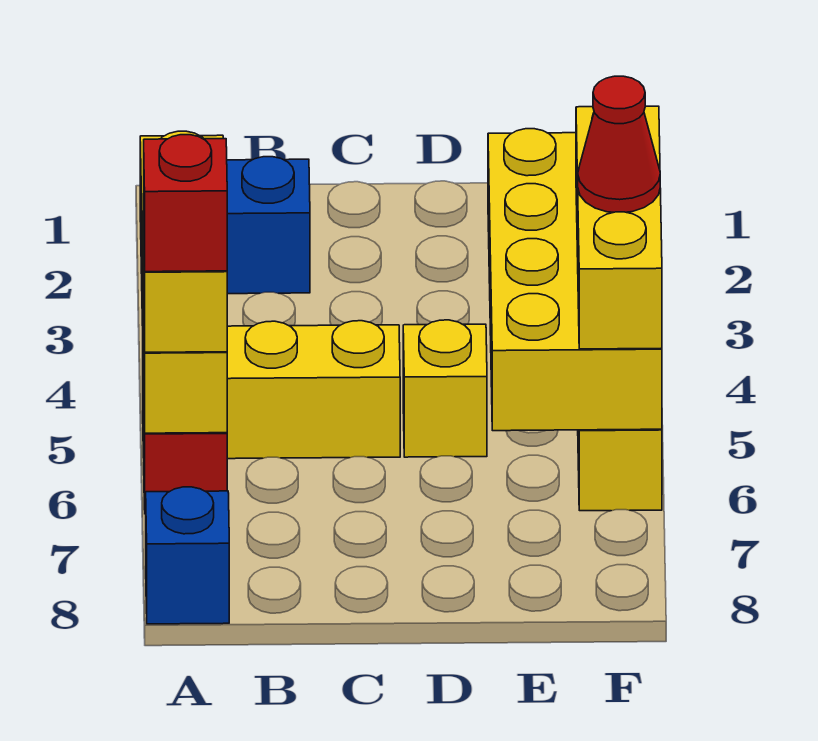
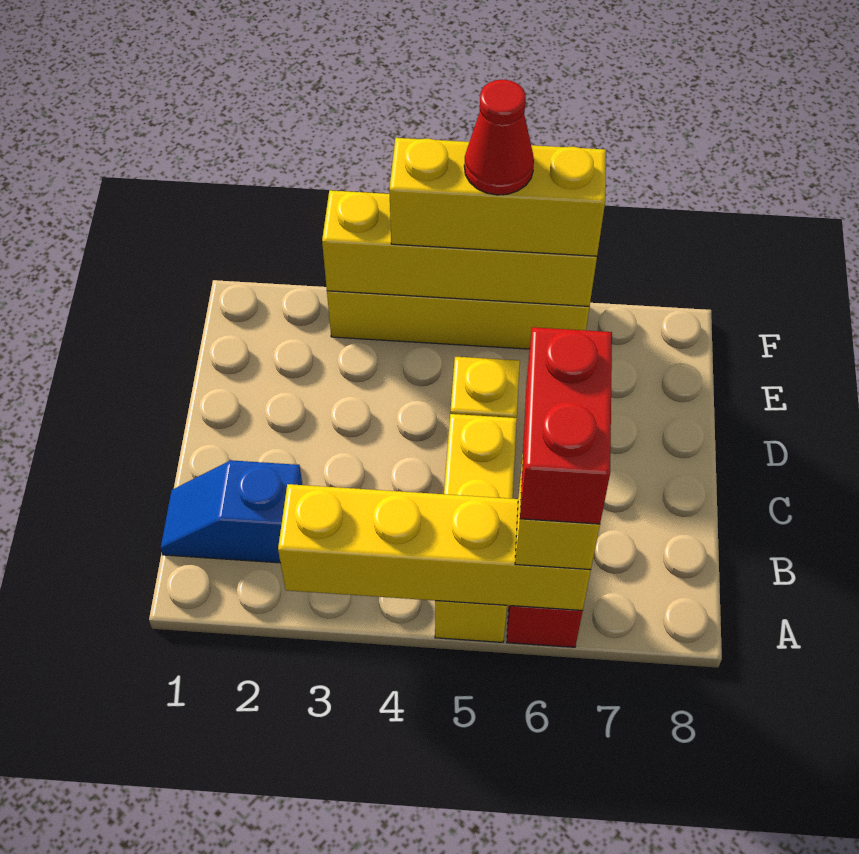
red 1x1 brick [144,135,227,272] -> red 1x2 brick [520,327,612,524]
blue 1x1 brick [146,487,229,624] -> none
yellow 2x4 brick [488,129,662,431] -> yellow 1x4 brick [322,190,597,306]

